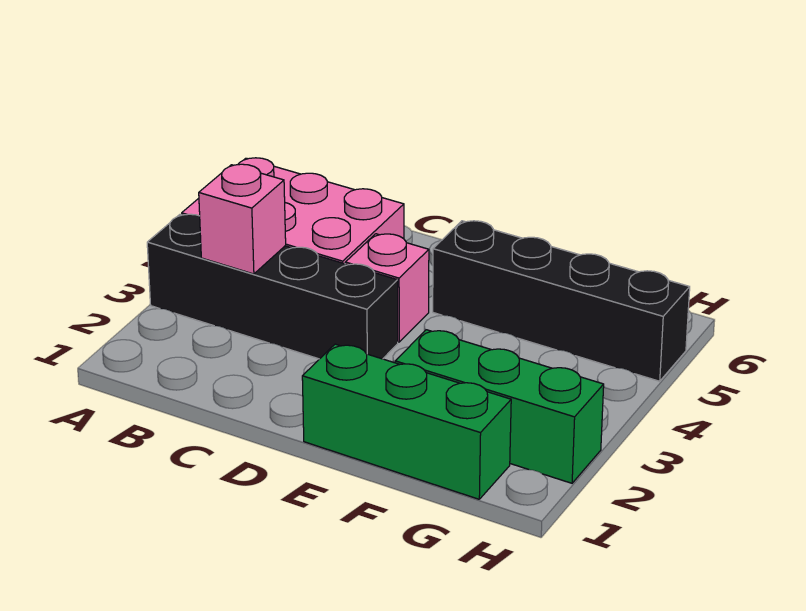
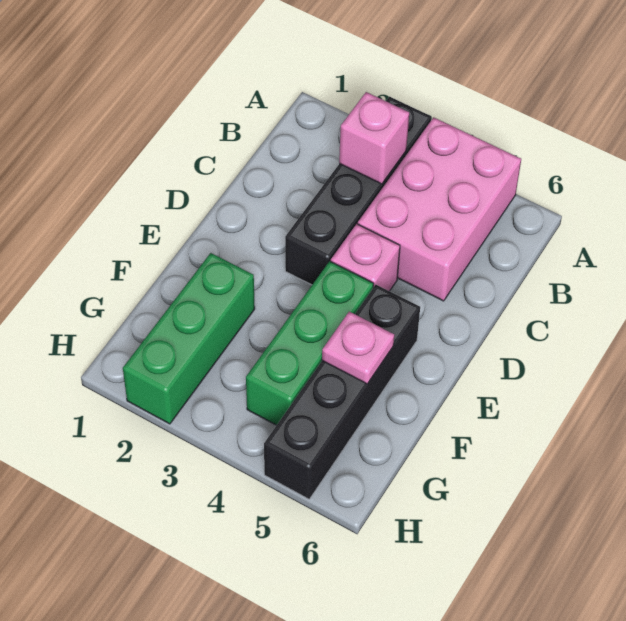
green 1x3 brick [302,344,511,499] -> green 1x3 brick moved to [246,261,373,425]
none -> pink 1x1 plate [322,312,394,384]

